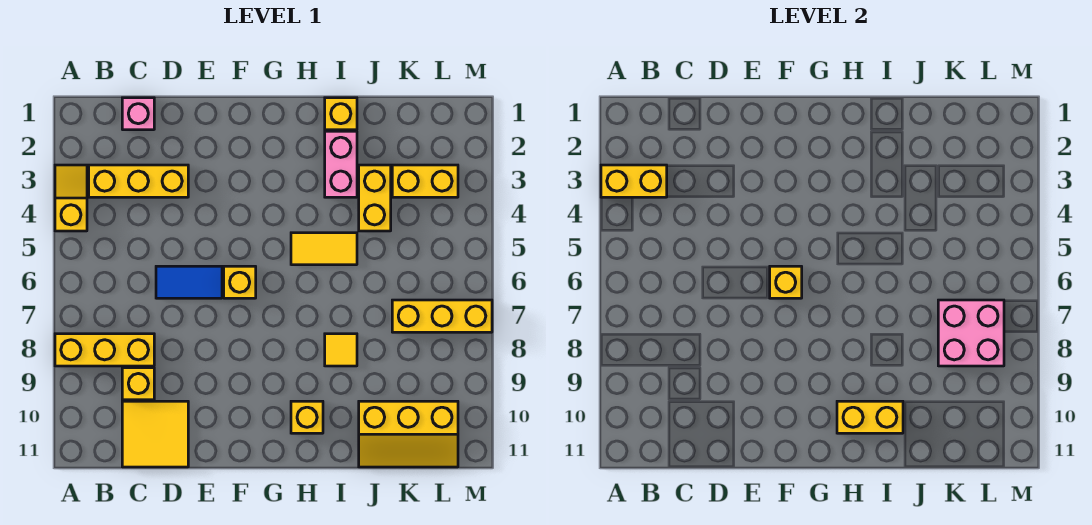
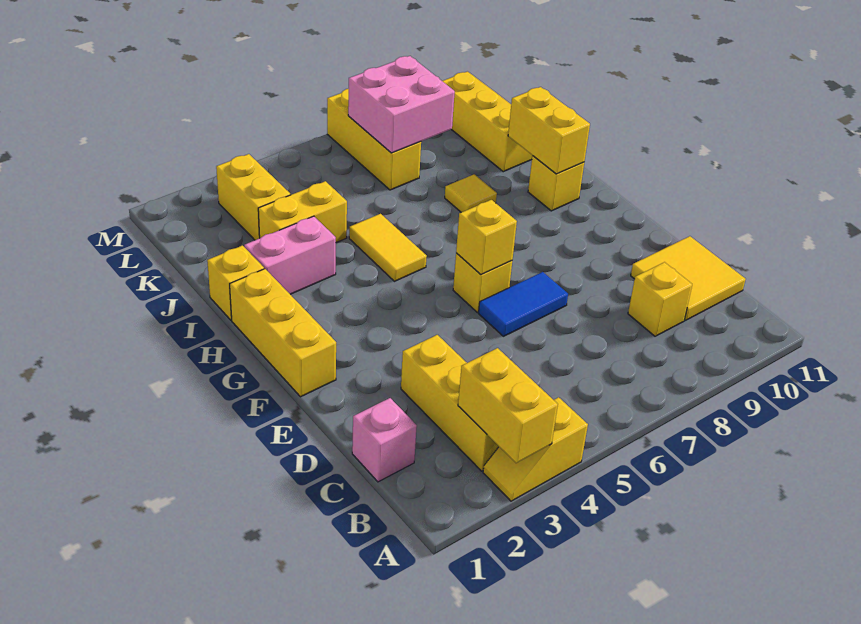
yellow 1x3 brick [55,334,154,366] -> yellow 1x3 brick moved to [230,269,336,397]
blue 1x2 tile [156,266,222,298] -> blue 1x2 tile turned to [479,272,568,336]

